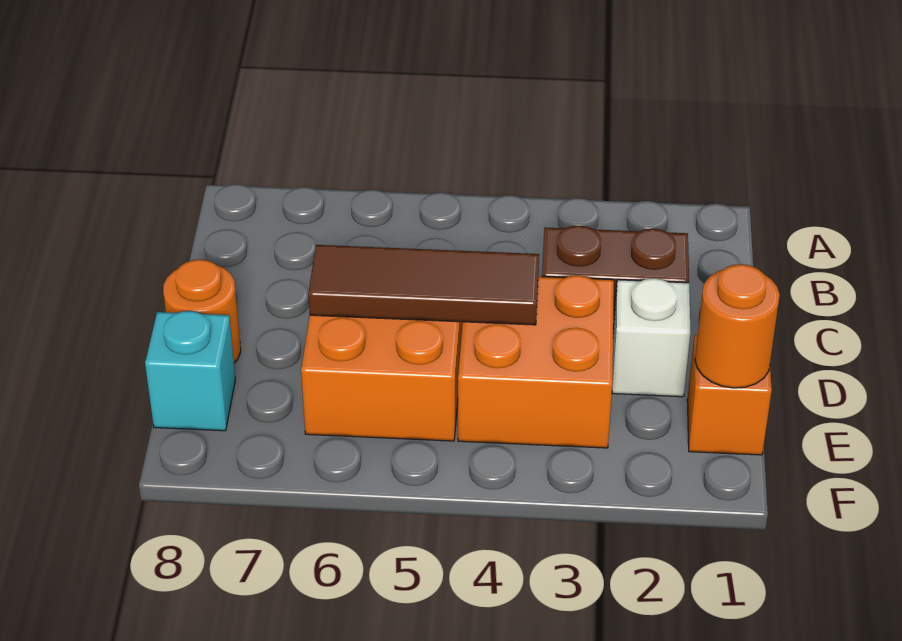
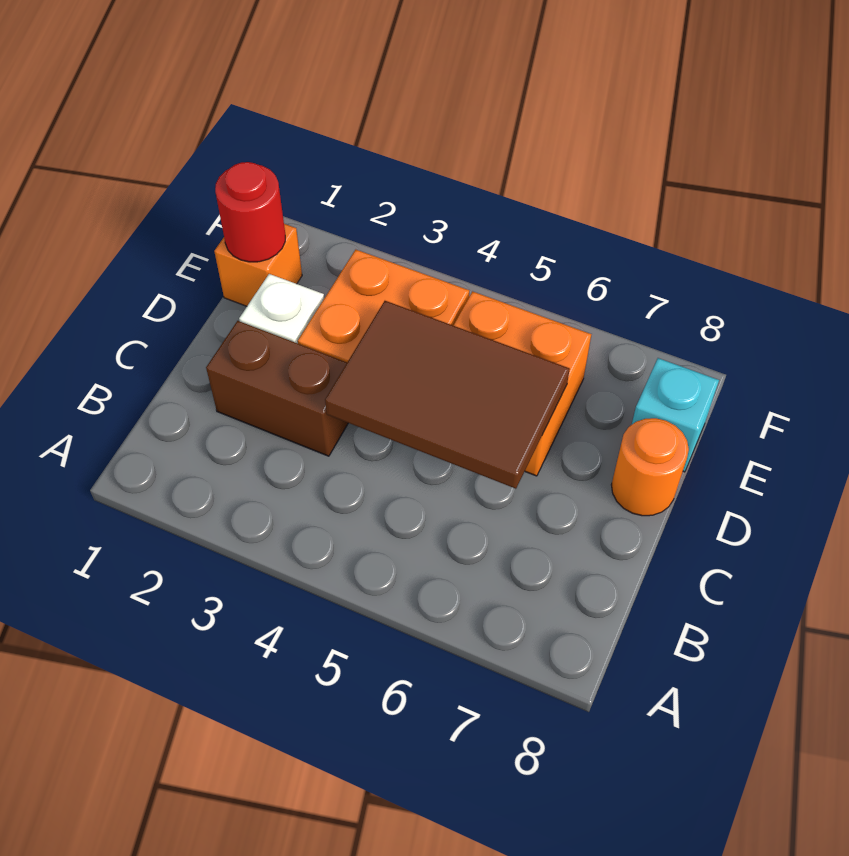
brown 1x3 tile [308,245,539,325] -> brown 2x3 tile [325,301,570,489]
orange 1x1 round brick [695,264,780,388] -> red 1x1 round brick [215,162,285,262]

